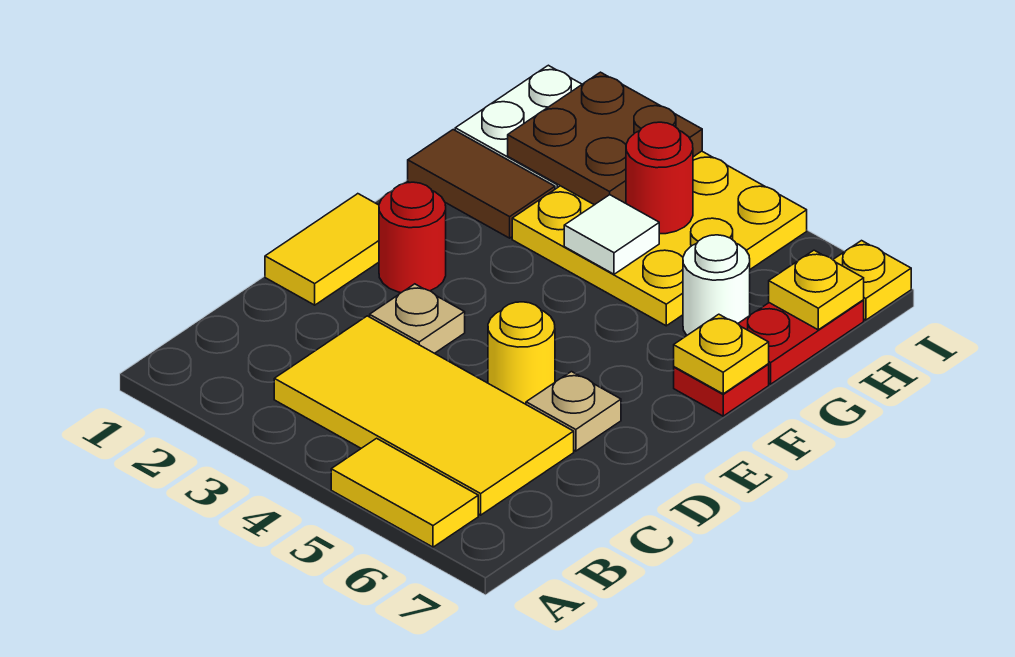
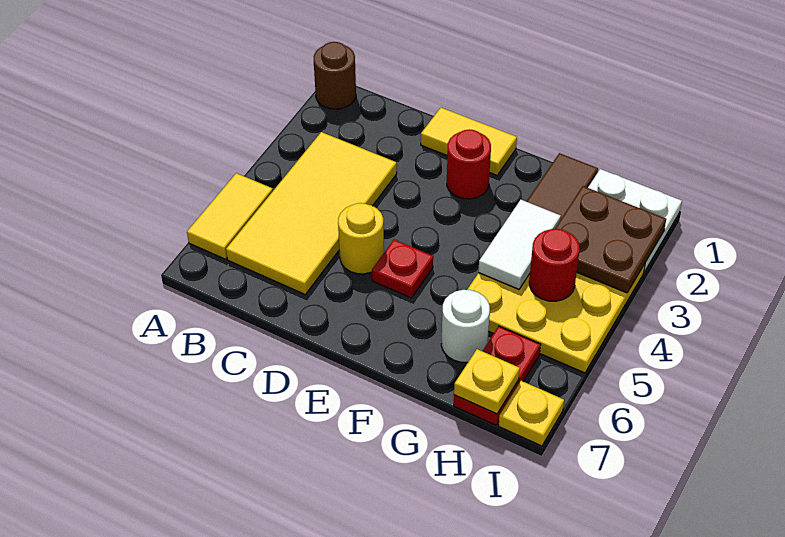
none -> brown 1x1 round brick [314,42,356,109]
tan 1x1 plate [370,284,465,353] -> none
tan 1x1 plate [526,372,621,451] -> none
red 1x1 plate [674,364,769,416] -> red 1x1 plate moved to [372,240,433,298]
yellow 1x1 plate [674,314,769,394] -> none
white 1x1 tile [564,195,659,274] -> white 1x2 tile [478,200,561,289]
red 1x2 plate [738,300,864,384] -> red 1x2 plate turned to [454,326,541,425]

